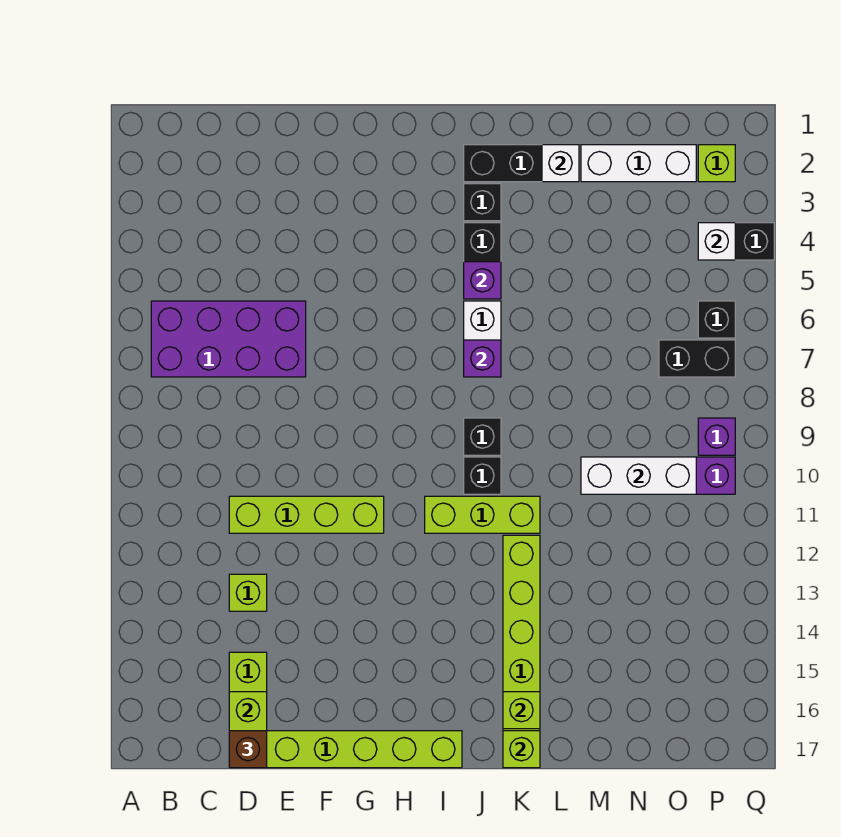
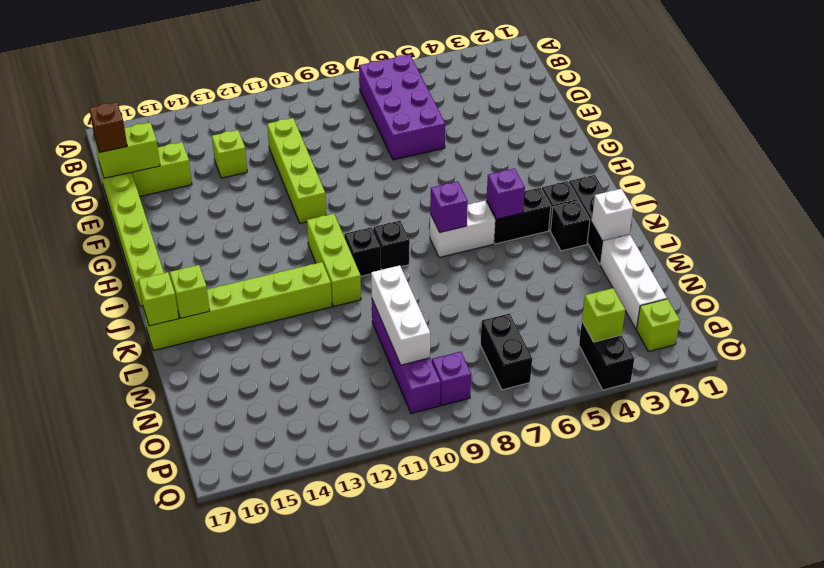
white 1x1 brick [698,223,735,260] -> lime 1x1 brick [582,288,625,342]
black 1x1 brick [698,301,735,338] -> black 1x1 brick moved to [551,201,590,251]

